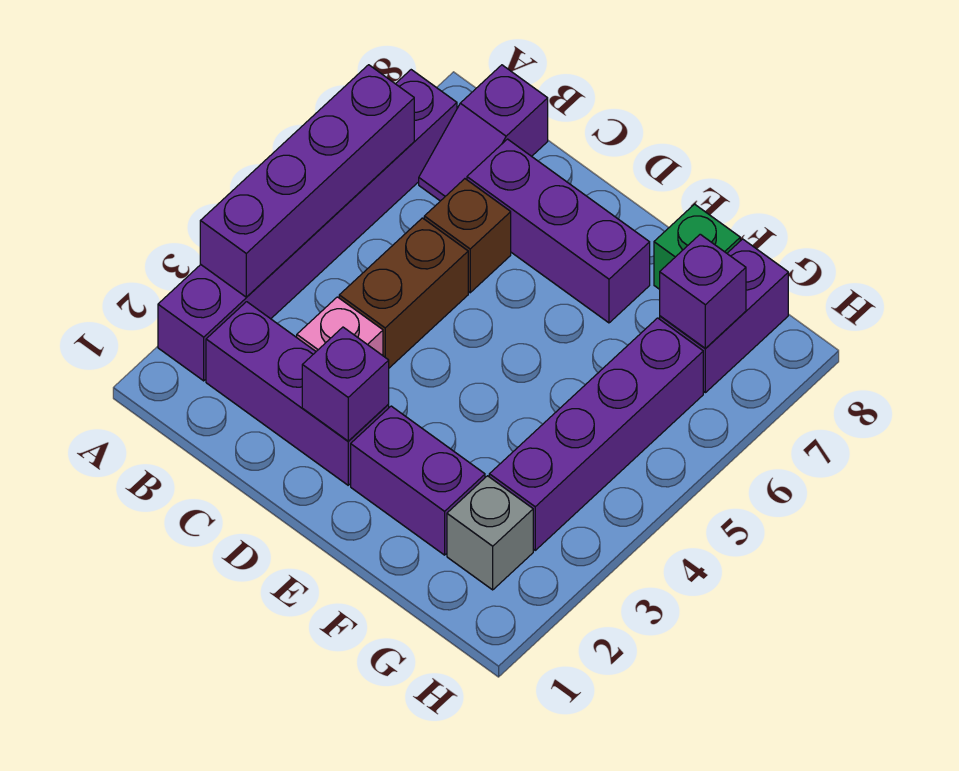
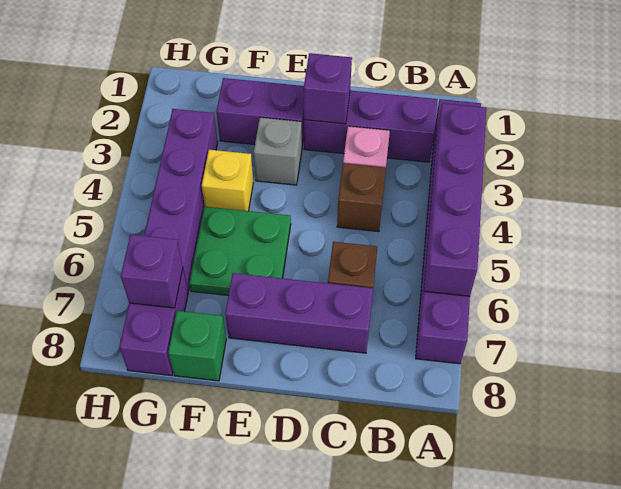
purple 1x2 slope [419,65,548,201] -> none
brown 1x2 brick [339,218,468,368] -> brown 1x1 brick [337,163,386,232]
none -> green 2x2 plate [189,206,291,295]
none -> yellow 1x1 brick [202,150,253,211]
grey 1x1 brick [447,476,533,590] -> grey 1x1 brick moved to [254,118,302,185]

